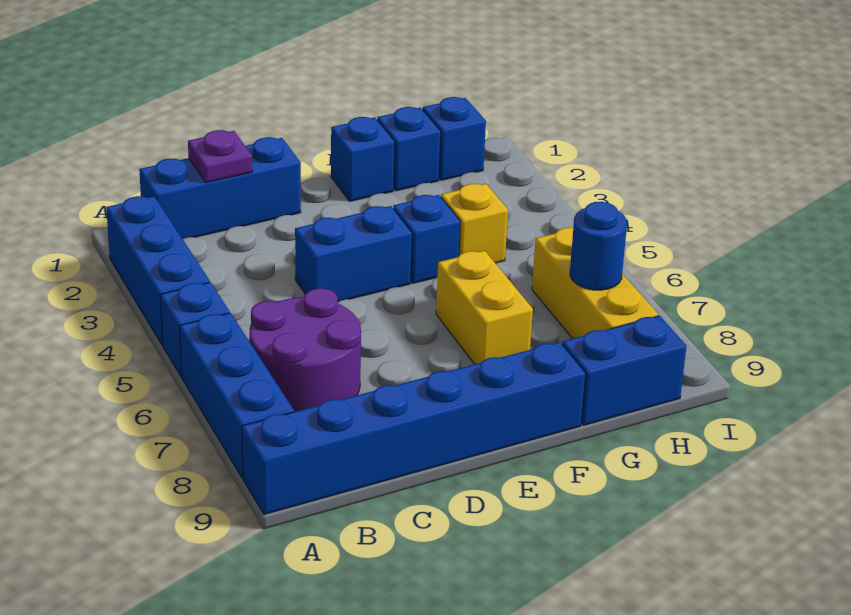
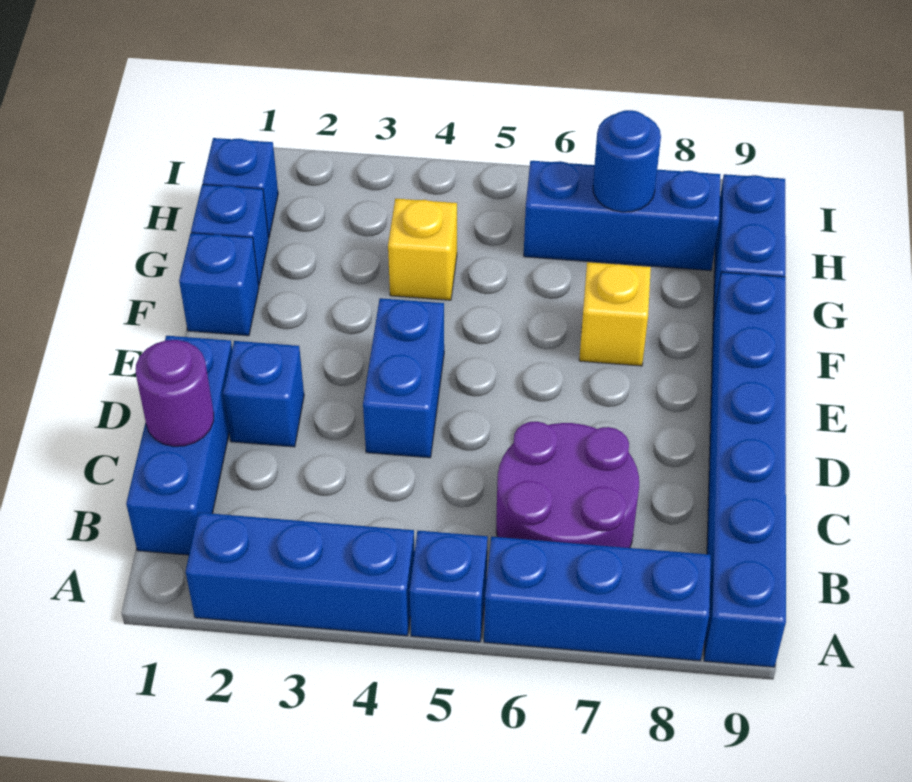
purple 1x1 plate [188,130,252,183] -> purple 1x1 round brick [136,340,214,446]
blue 1x1 brick [393,195,460,283] -> blue 1x1 brick moved to [223,341,304,447]
yellow 1x2 brick [436,251,533,364] -> yellow 1x1 brick [579,262,651,366]
yellow 1x3 brick [532,228,658,339] -> blue 1x3 brick [524,161,721,271]

